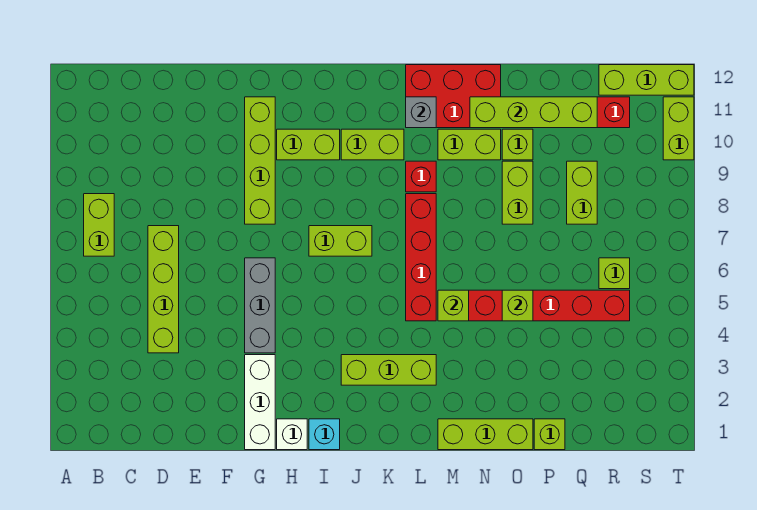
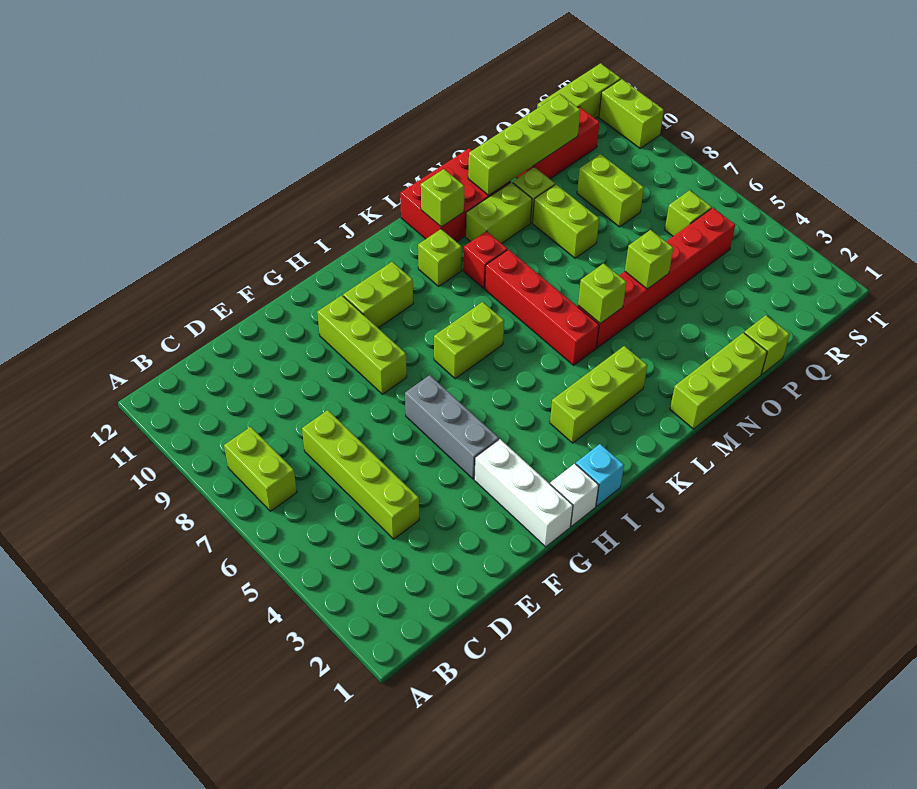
lime 1x4 brick [245,97,275,224] -> lime 1x3 brick [317,295,407,394]
lime 1x2 brick [341,129,404,160] -> lime 1x1 brick [418,229,462,286]
grey 1x1 brick [406,97,436,128] -> lime 1x1 brick [421,169,464,227]

